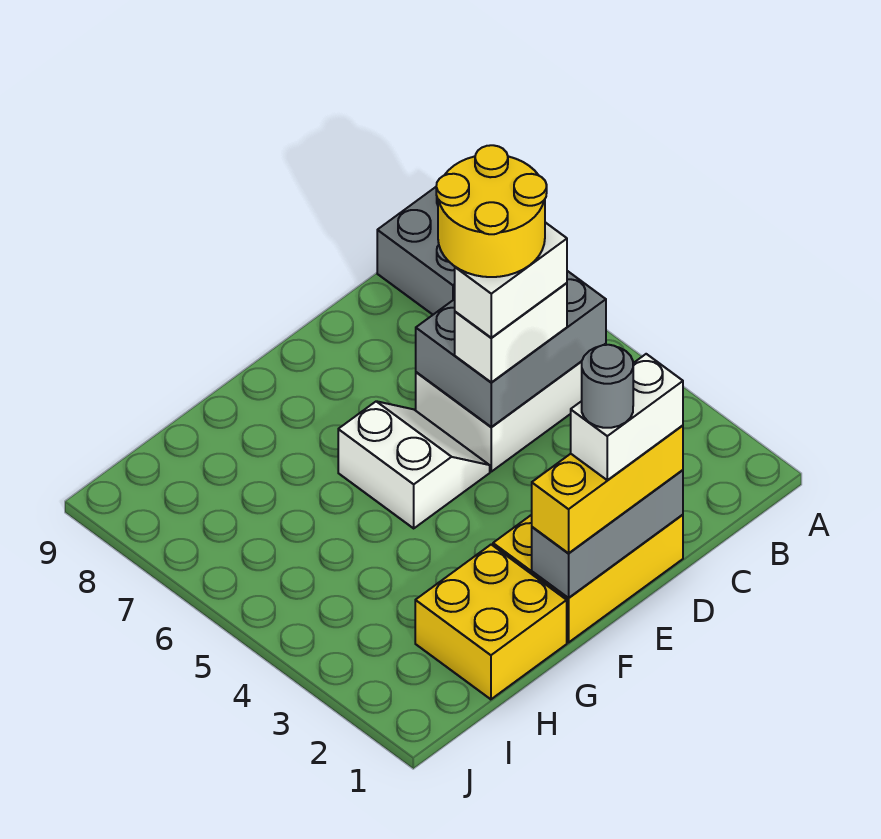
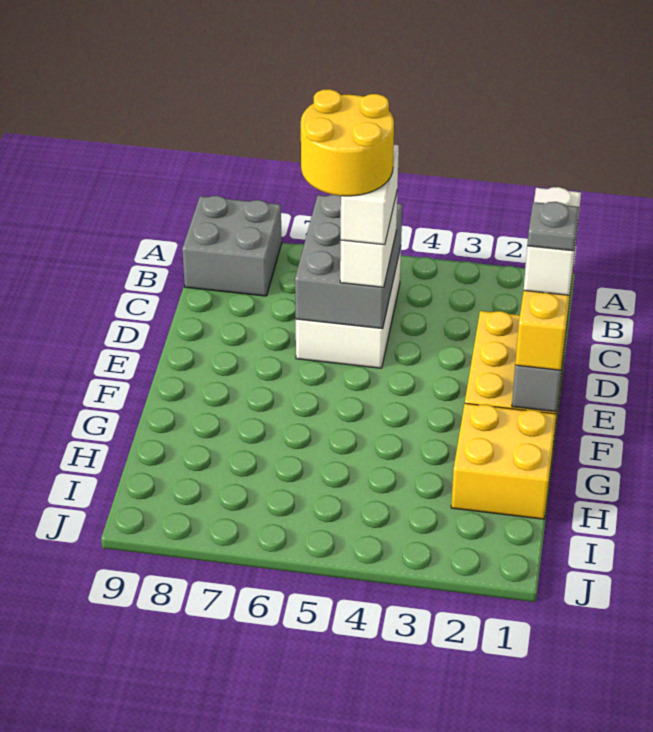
grey 1x1 round brick [582,345,633,428] -> grey 1x1 plate [527,202,579,251]
white 2x2 slope [338,401,490,528] -> none

